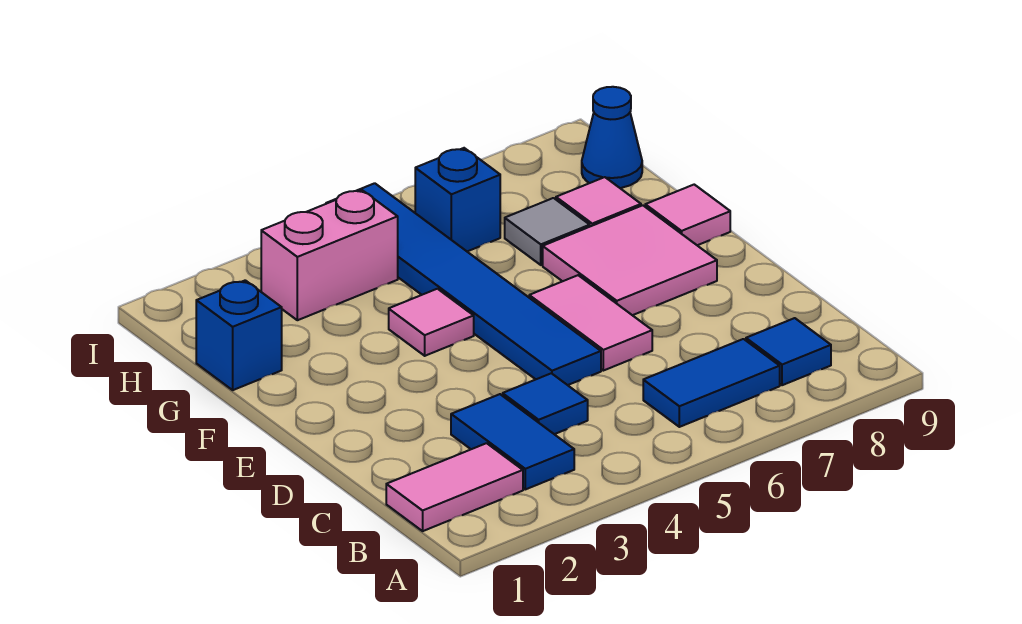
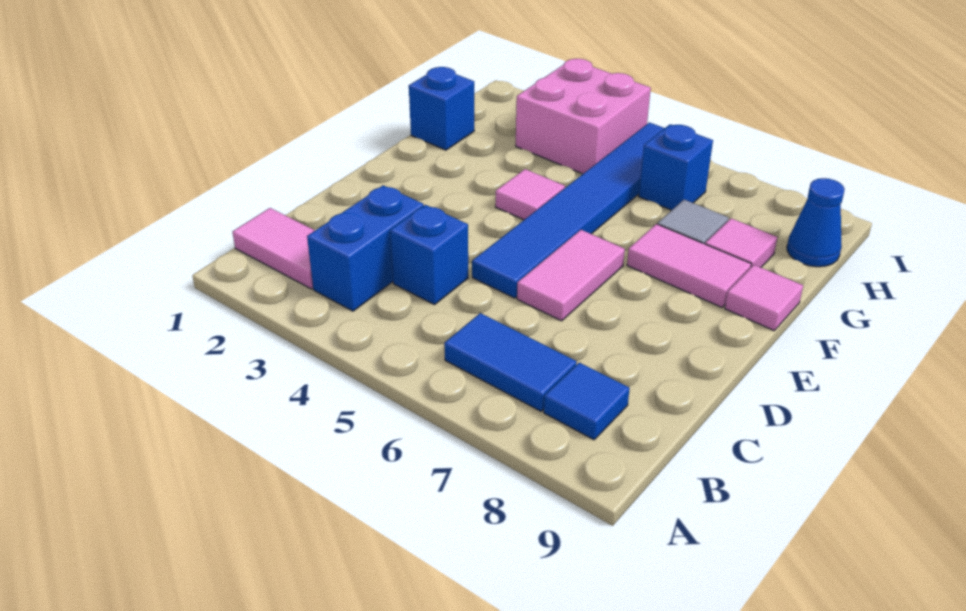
blue 1x2 tile [451,394,574,489] -> blue 1x2 brick [307,185,424,311]
blue 1x1 tile [503,373,588,434] -> blue 1x1 brick [390,205,468,305]
pink 2x2 tile [543,205,717,315] -> pink 1x2 tile [627,224,751,307]
pink 1x2 brick [261,190,398,320] -> pink 2x2 brick [516,59,651,174]

